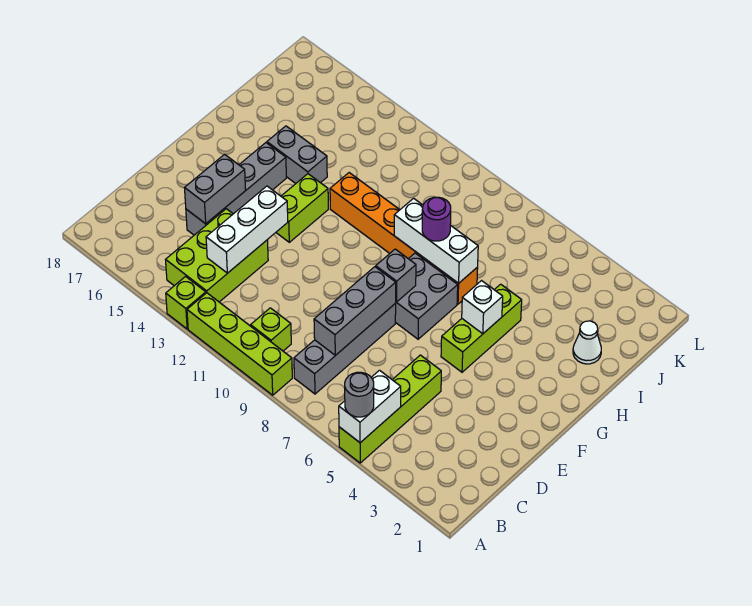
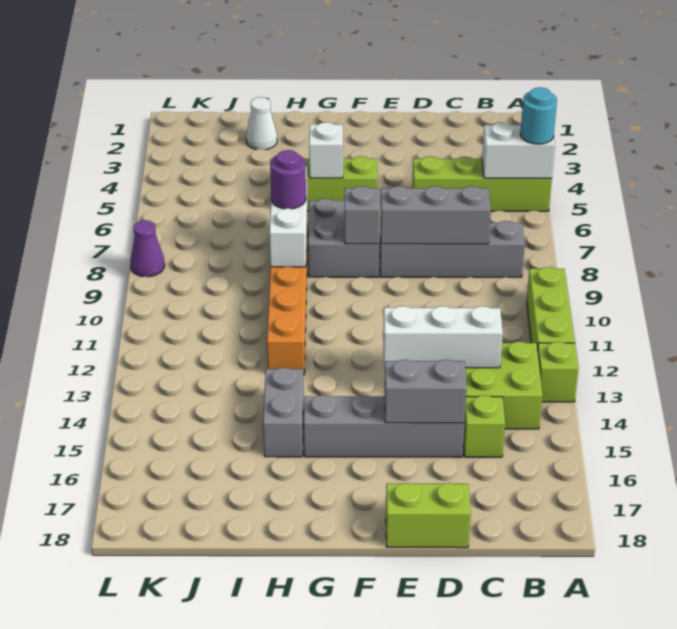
grey 1x1 round brick [345,372,374,417] -> cyan 1x1 round brick [520,87,557,144]
lime 1x4 brick [187,293,292,395] -> lime 1x3 brick [527,267,575,351]
lime 1x1 brick [251,308,291,351] -> lime 1x1 brick moved to [463,395,505,457]
lime 1x2 brick [276,174,328,242] -> lime 1x2 brick moved to [386,483,471,548]
none -> purple 1x1 cone [130,220,165,277]

